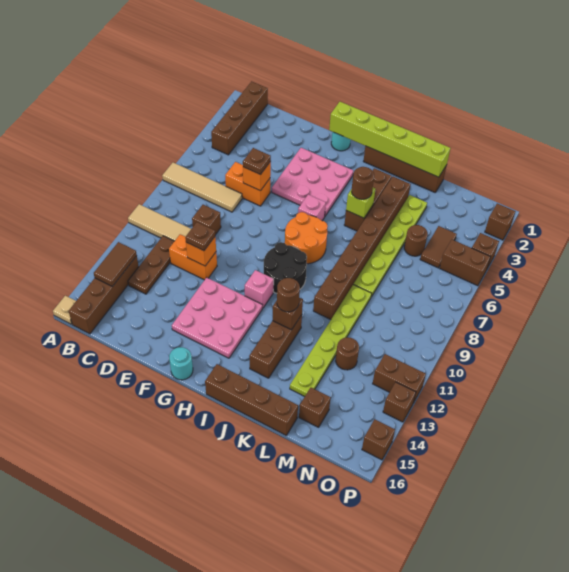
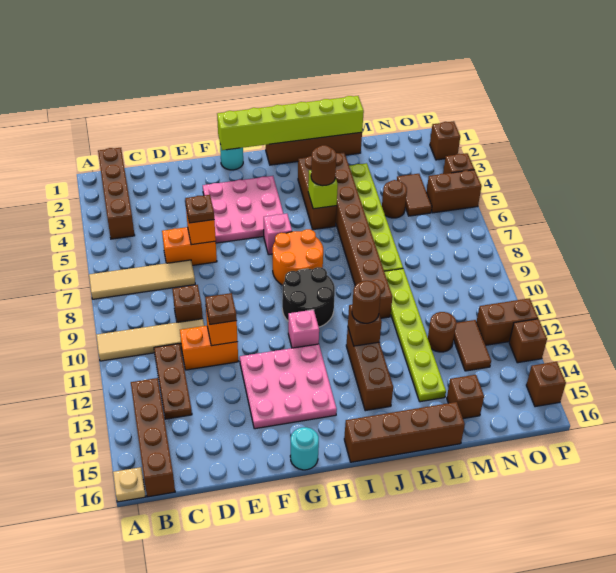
brown 1x2 tile [94,242,137,286] -> brown 1x2 tile moved to [454,320,491,371]

